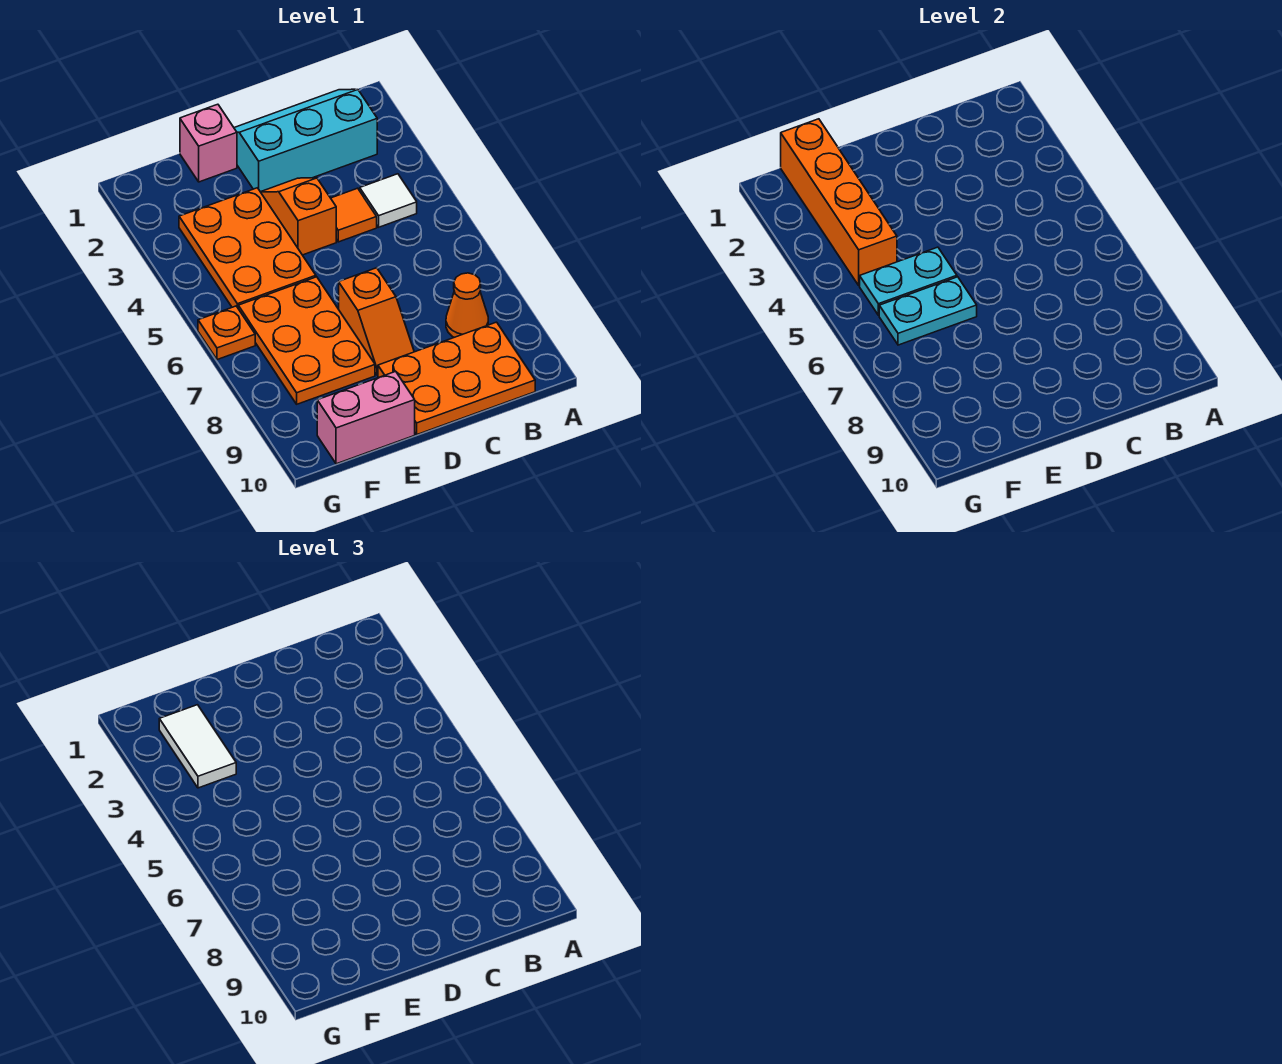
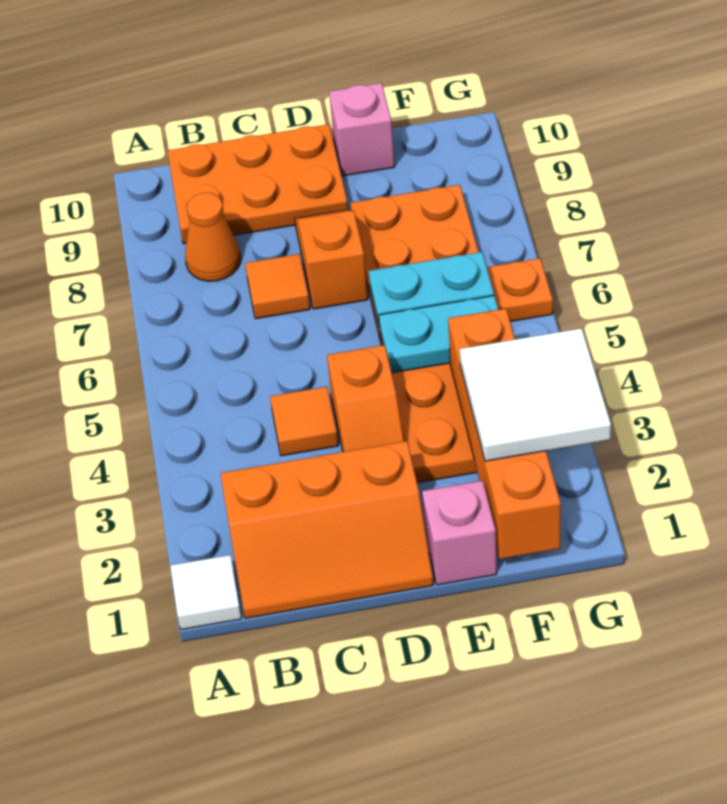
cyan 2x3 slope [234,89,377,192] -> orange 2x3 slope [220,441,433,618]
white 1x1 tile [360,174,417,227] -> white 1x1 tile moved to [171,555,242,630]
none -> orange 1x1 tile [245,254,310,319]
pink 1x2 brick [317,371,415,464] -> pink 1x1 brick [329,83,395,176]
white 1x2 tile [159,705,236,788] -> white 2x2 tile [460,328,611,461]

